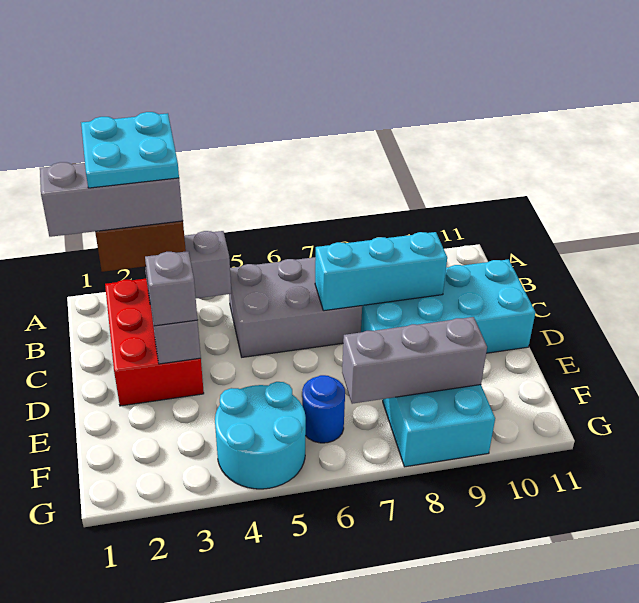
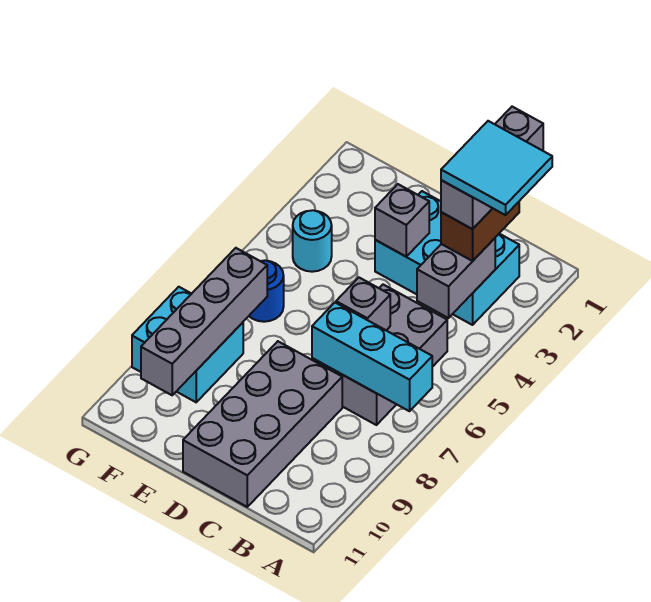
cyan 2x2 plate [81,112,179,188] -> cyan 2x2 tile [441,121,552,215]
red 2x3 brick [105,279,204,406] -> cyan 2x3 brick [375,191,519,325]
cyan 1x3 brick [315,232,447,311] -> cyan 1x3 brick turned to [312,303,432,411]
cyan 2x4 brick [361,259,535,353] -> grey 2x4 brick [183,341,342,507]
grey 1x1 brick [145,251,197,326] -> grey 1x1 brick moved to [336,278,390,330]
cyan 2x2 round brick [215,382,306,489] -> cyan 1x1 round brick [293,210,332,272]
grey 1x3 brick [342,317,487,404] -> grey 1x4 brick [141,248,267,395]

